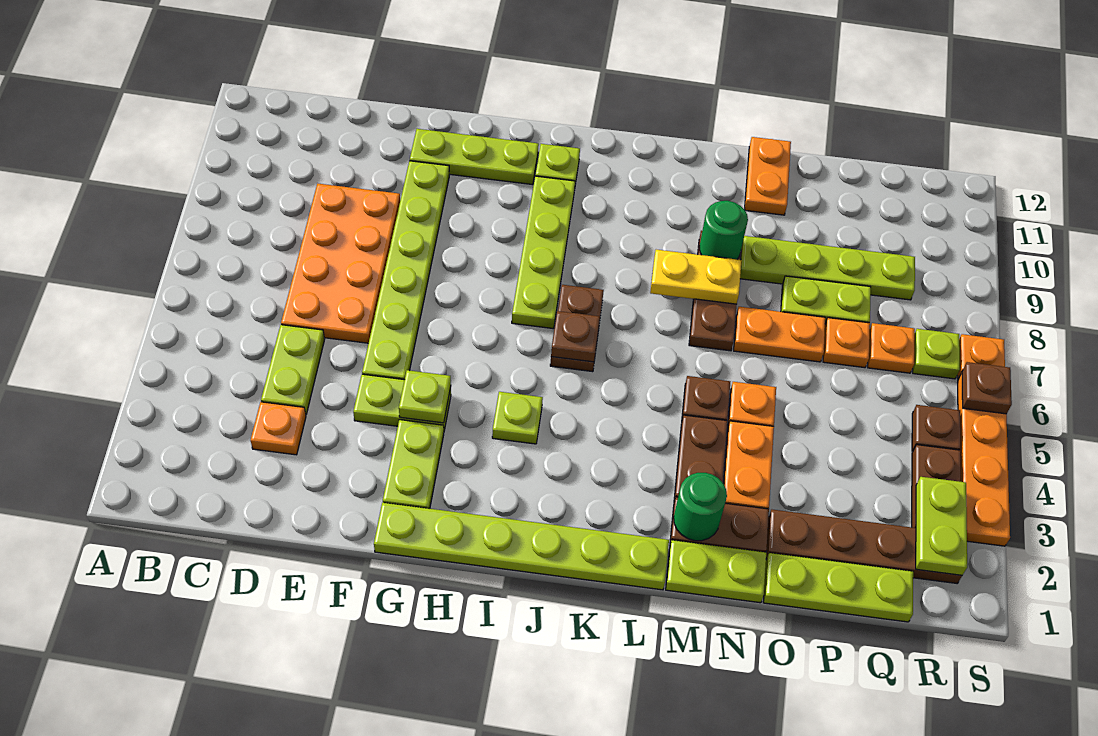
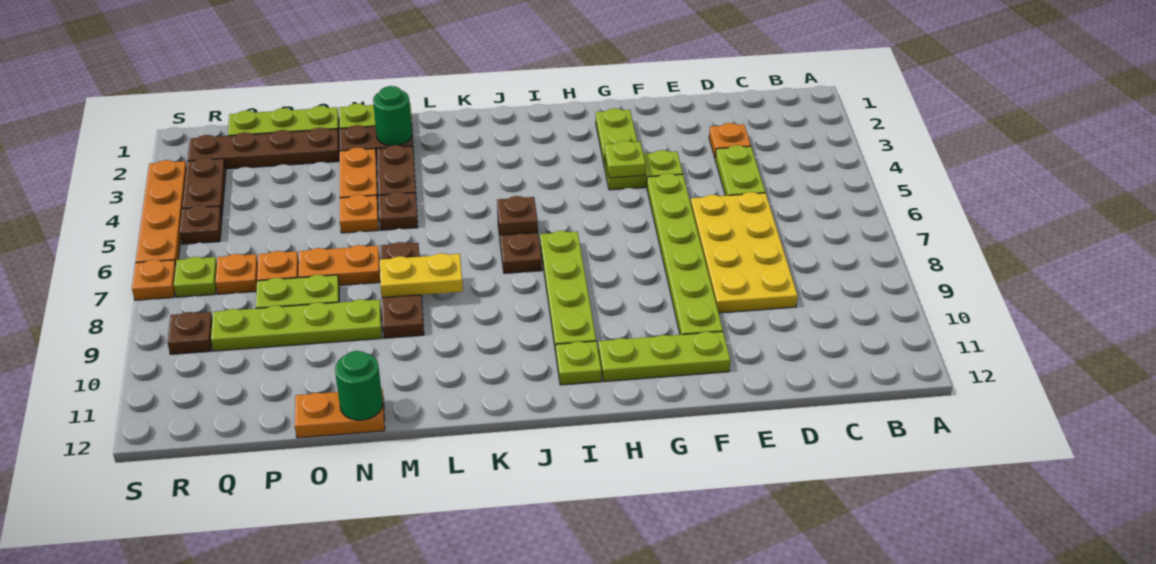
orange 2x4 plate [281,184,400,343] -> yellow 2x4 plate [691,192,798,313]
lime 1x6 plate [374,503,669,590] -> none
lime 1x1 plate [492,392,543,444] -> none
green 1x1 round brick [699,201,748,259] -> green 1x1 round brick moved to [335,351,383,420]
orange 1x2 plate [744,137,791,215] -> orange 1x2 plate turned to [295,389,385,438]
lime 1x2 plate [916,477,967,575] -> none
brown 1x1 plate [962,362,1012,414] -> brown 1x1 plate moved to [167,312,212,354]

